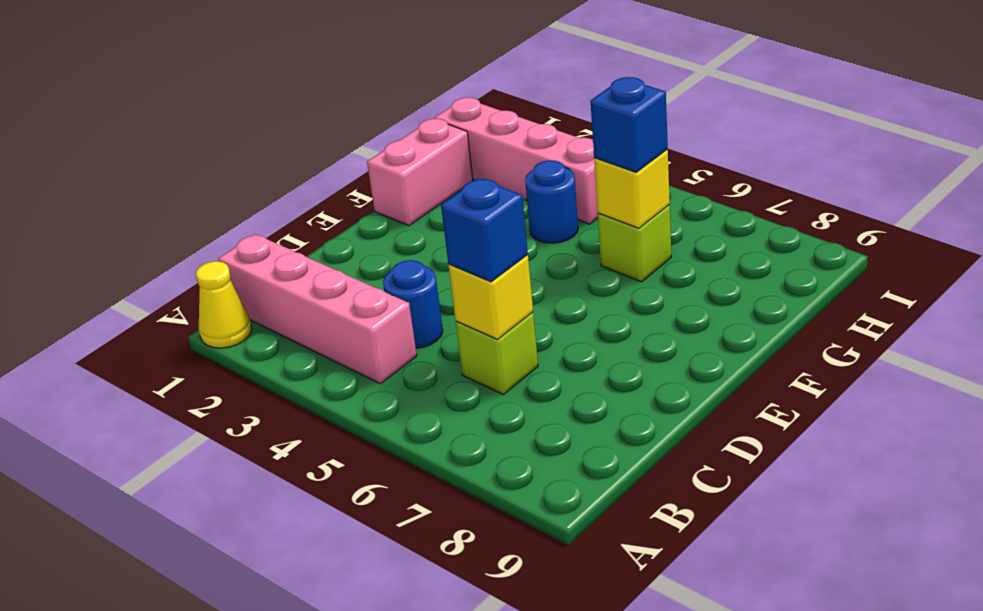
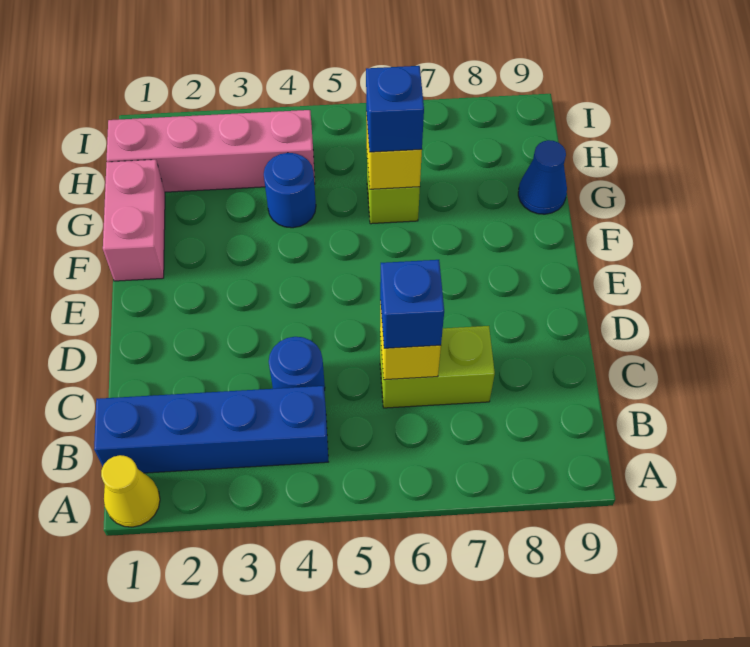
pink 1x4 brick [218,234,417,384] -> blue 1x4 brick [94,386,328,473]
lime 1x1 brick [456,312,538,394] -> lime 1x2 brick [380,326,495,408]
none -> blue 1x1 cone [518,140,567,214]

